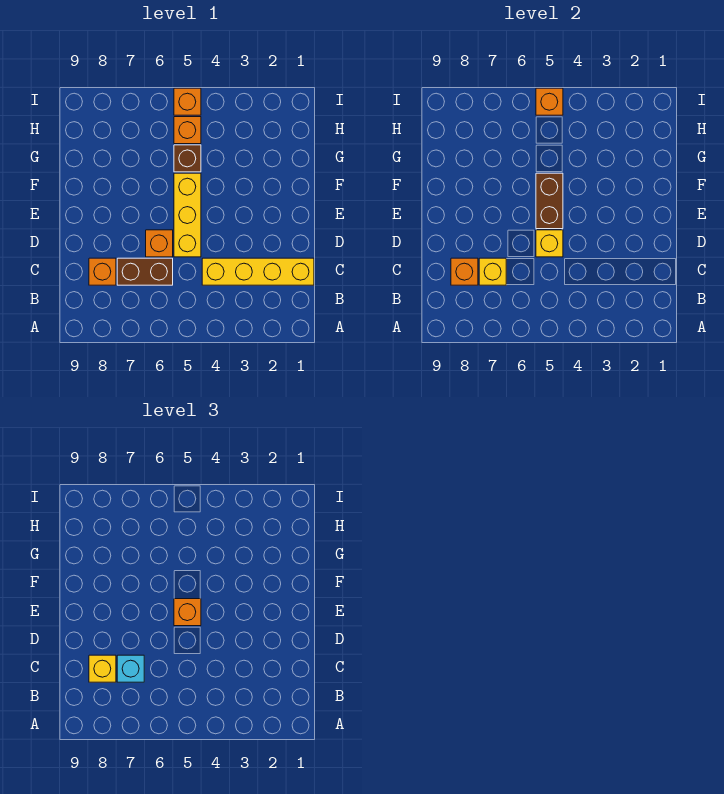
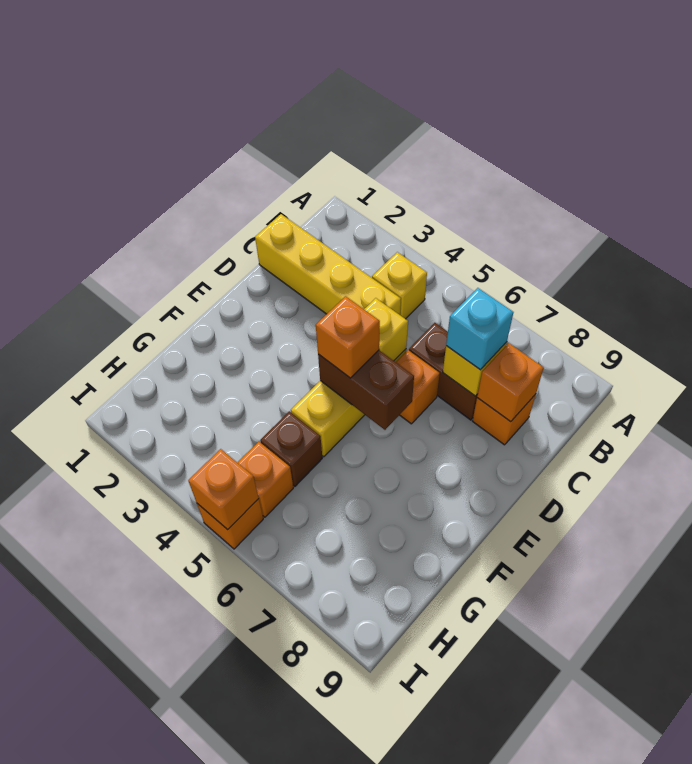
yellow 1x1 brick [89,655,116,682] -> yellow 1x1 brick moved to [372,252,427,319]
brown 1x2 brick [536,173,563,229] -> brown 1x2 brick turned to [318,350,414,430]

